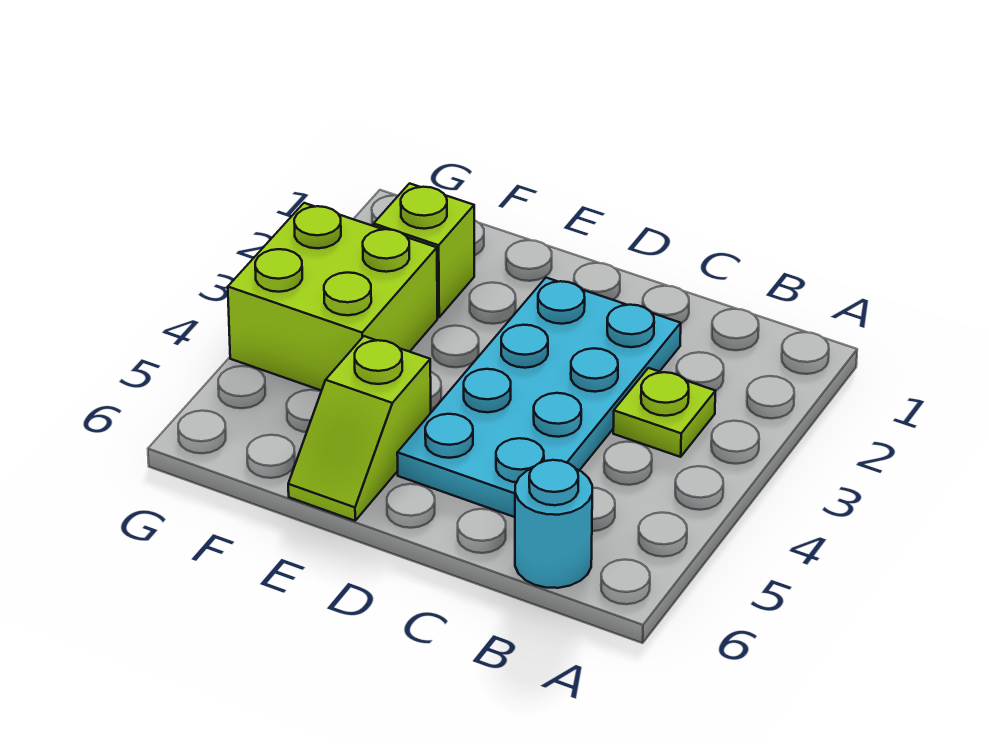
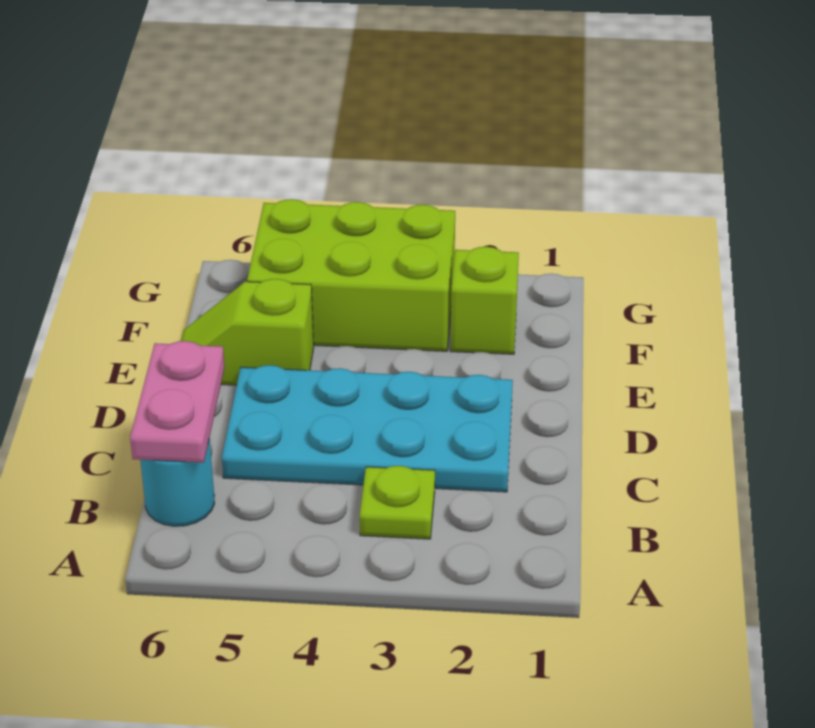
none -> pink 1x2 plate [130,341,224,463]
lime 2x2 brick [228,203,437,391] -> lime 2x3 brick [247,199,455,351]

